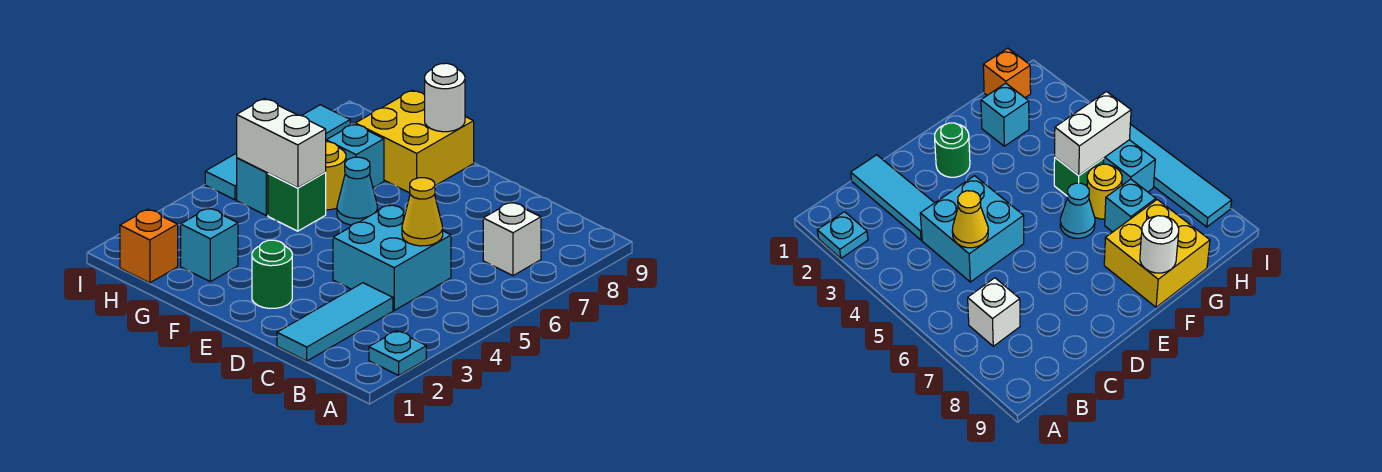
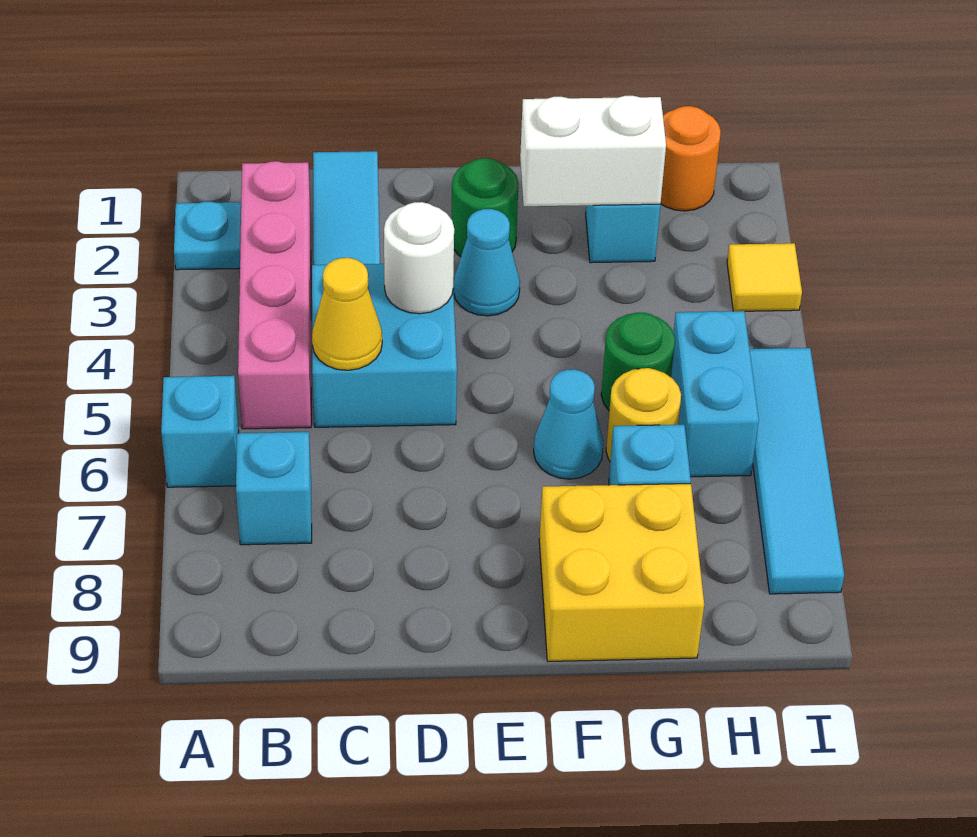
none -> cyan 1x1 brick [161,376,239,487]
none -> pink 1x4 brick [238,161,311,429]
white 1x1 brick [483,202,541,276] -> cyan 1x1 brick [236,432,312,545]
none -> cyan 1x1 cone [453,209,520,316]
white 1x1 round brick [425,63,465,132] -> white 1x1 round brick moved to [384,202,454,314]
green 1x1 brick [268,173,326,231] -> green 1x1 round brick [601,313,675,410]
white 1x2 brick [237,99,326,188] -> white 1x2 brick moved to [520,96,666,206]
orange 1x1 brick [120,209,178,283] -> orange 1x1 round brick [661,106,721,211]
none -> yellow 1x1 tile [727,243,802,311]

